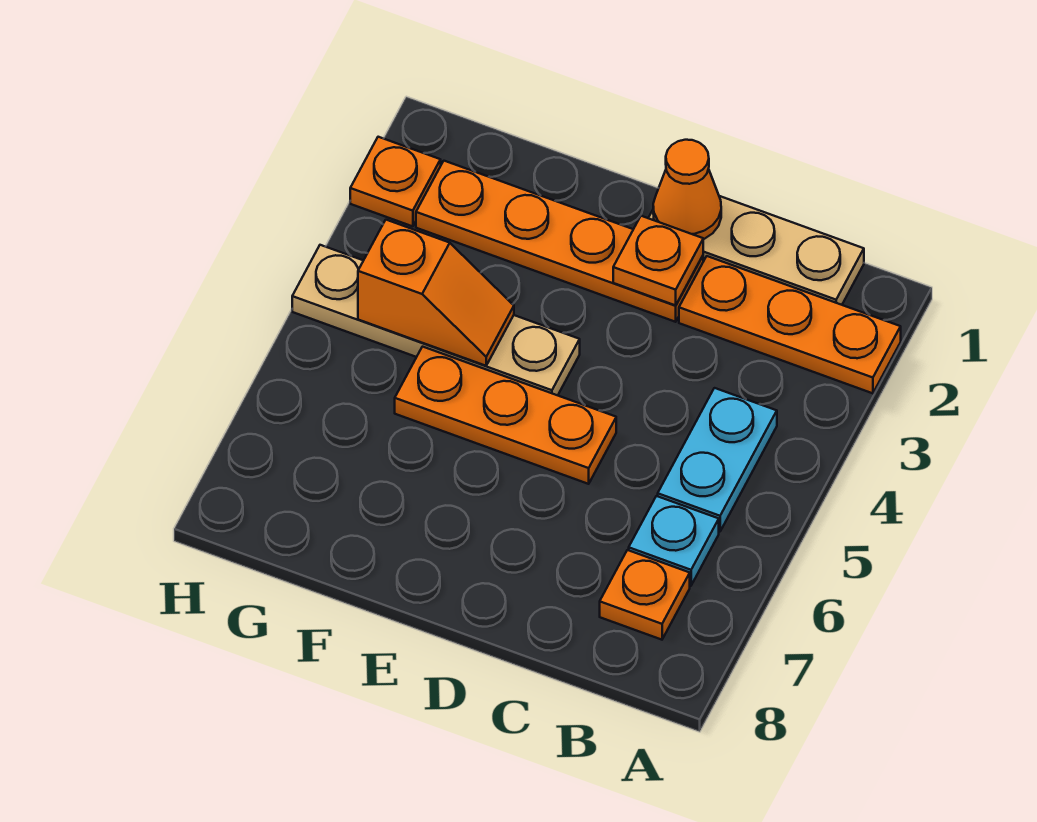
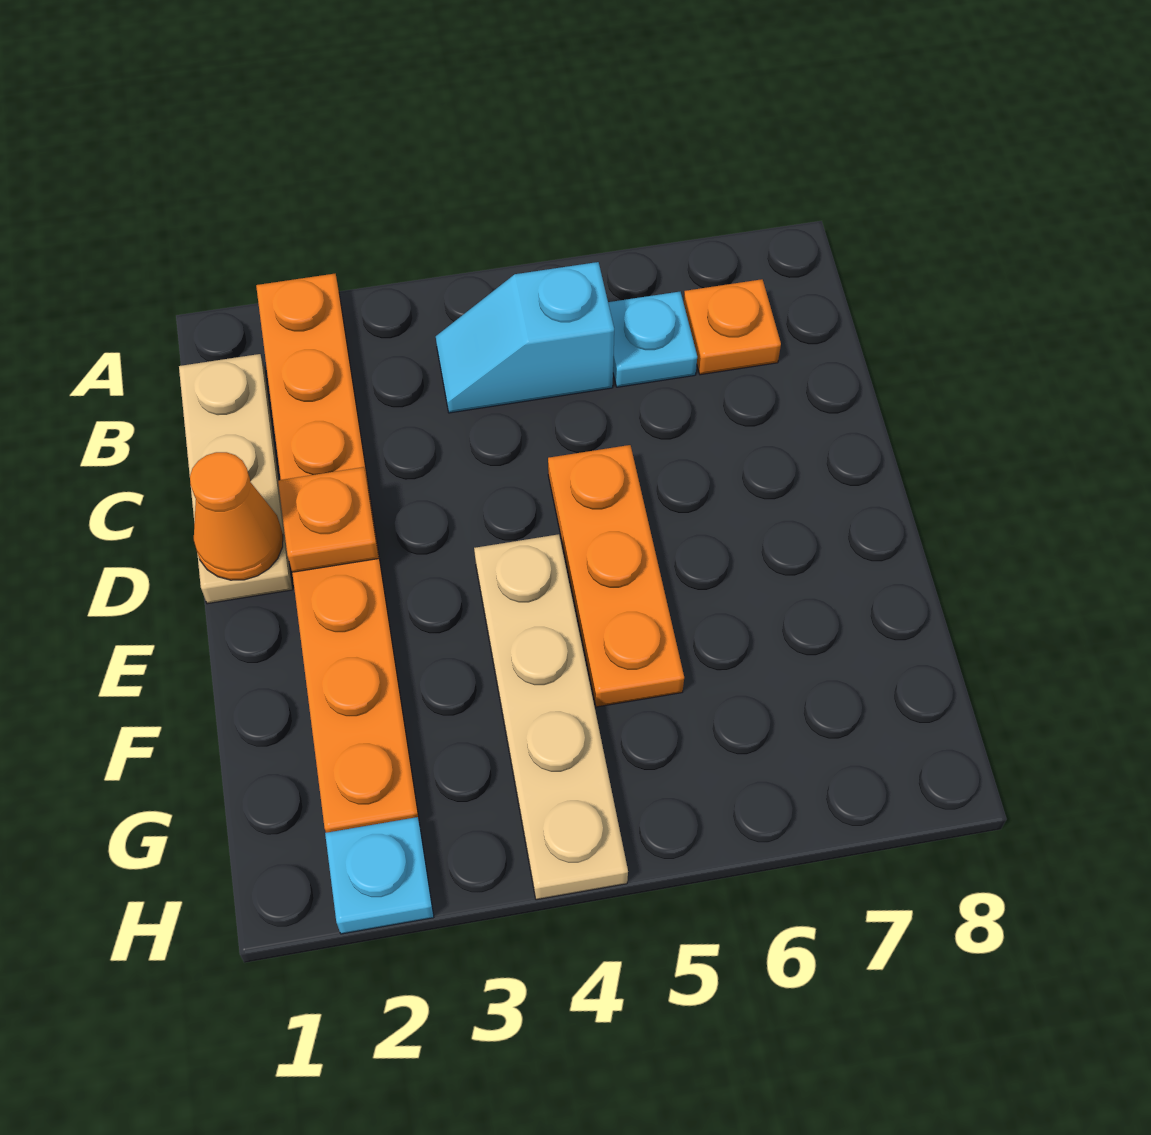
cyan 1x2 plate [658,388,777,532] -> cyan 1x2 slope [436,262,614,413]
orange 1x2 slope [358,220,514,366] -> none
orange 1x1 plate [350,137,441,226] -> cyan 1x1 plate [325,817,434,934]

